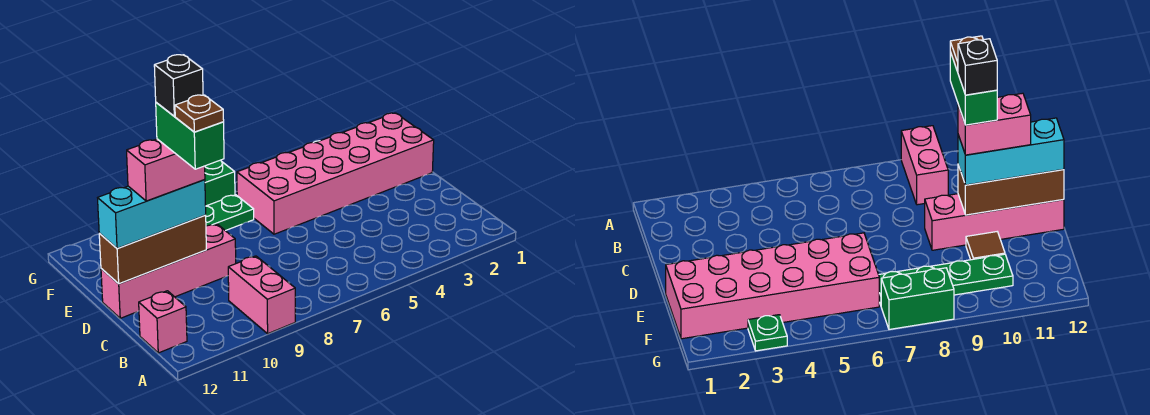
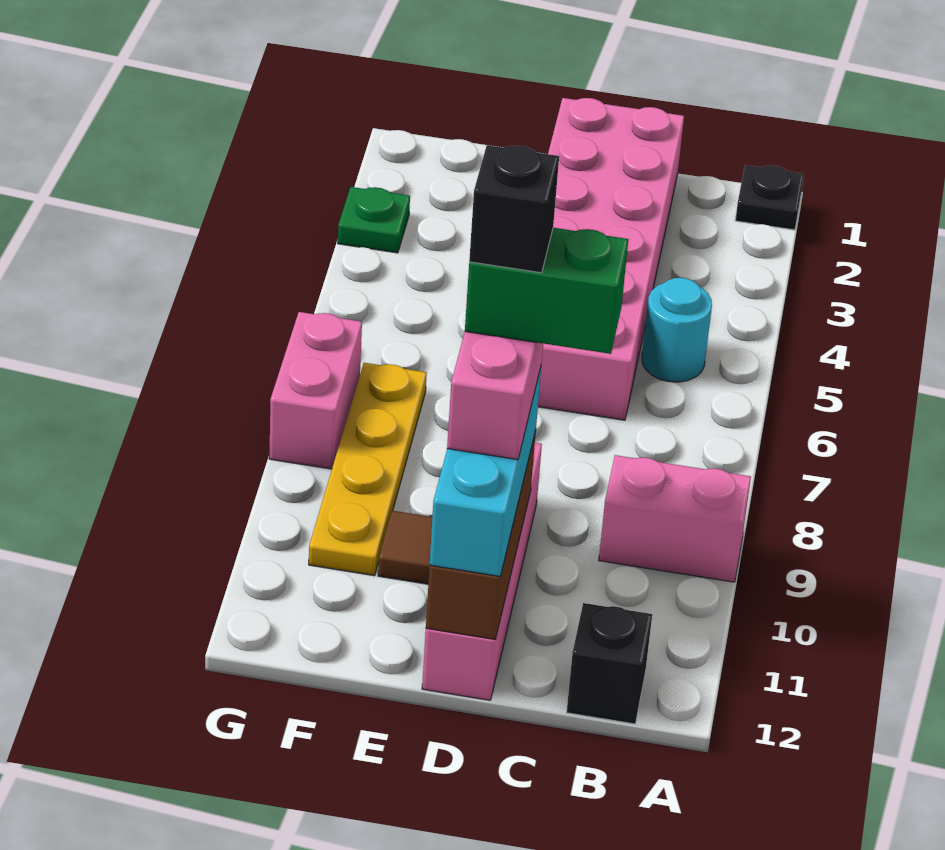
none -> black 1x1 plate [735,165,804,230]
none -> cyan 1x1 round brick [642,278,712,382]
pink 1x1 brick [139,291,187,353] -> black 1x1 brick [566,603,652,724]
brown 1x1 plate [175,95,224,132] -> none
pink 2x6 brick [237,113,434,234] -> pink 2x6 brick moved to [538,98,684,420]
green 1x4 plate [206,195,254,231] -> yellow 1x4 plate [309,363,427,576]
green 1x2 brick [205,160,235,206] -> pink 1x2 brick [269,312,362,469]

